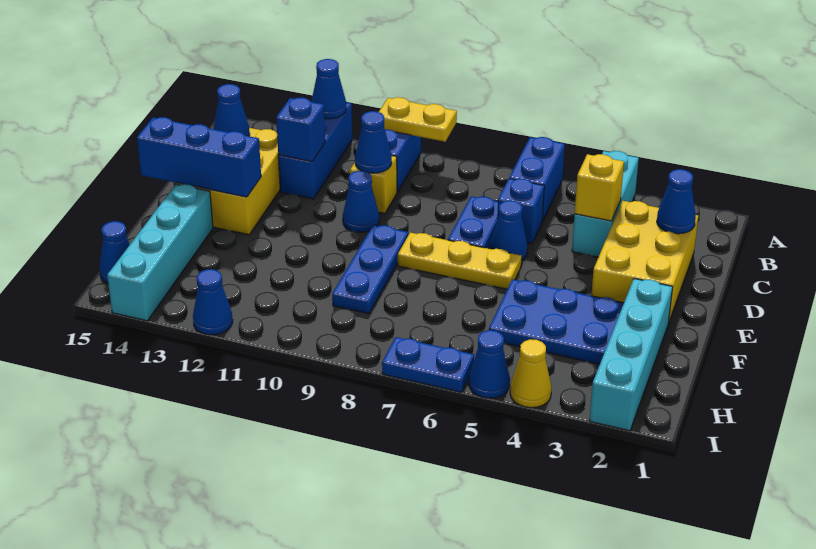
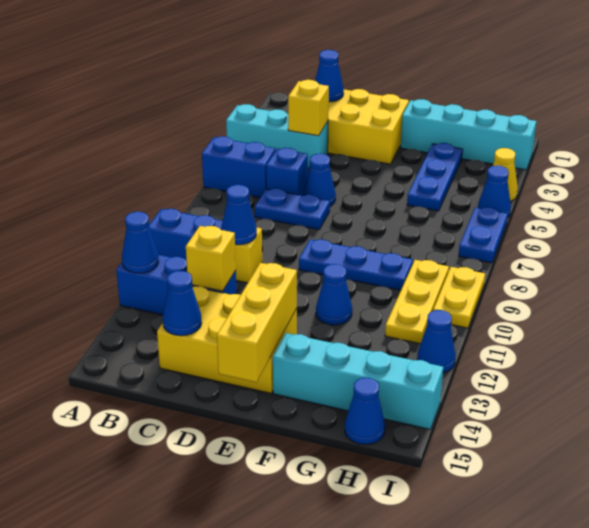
yellow 1x2 plate [379,97,457,142] -> yellow 1x2 plate moved to [433,267,485,328]
blue 1x1 brick [276,98,325,162] -> yellow 1x1 brick [186,226,236,291]
blue 1x1 cone [343,171,379,232] -> blue 1x1 cone moved to [316,264,352,325]
yellow 1x3 plate [398,233,521,289] -> yellow 1x3 plate moved to [385,260,449,344]
blue 1x3 brick [137,117,261,197] -> yellow 1x3 brick [217,263,297,382]
blue 2x3 plate [489,279,624,364] -> blue 1x3 plate [407,143,463,211]

